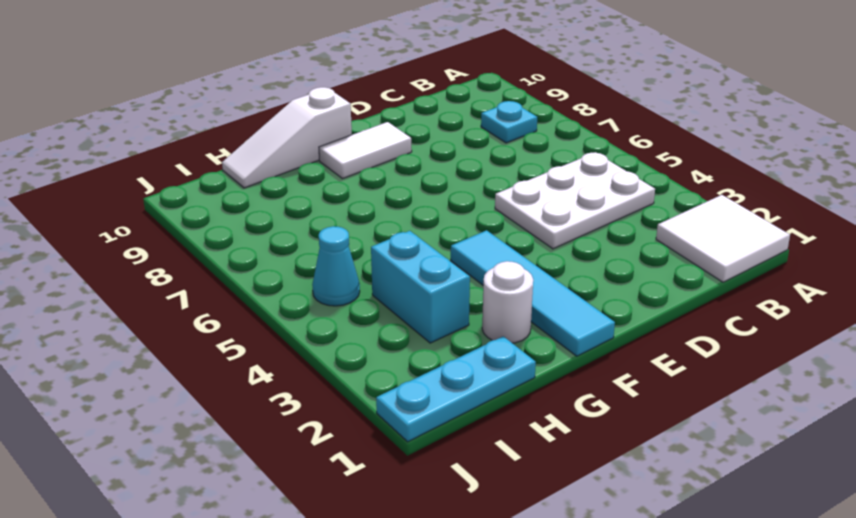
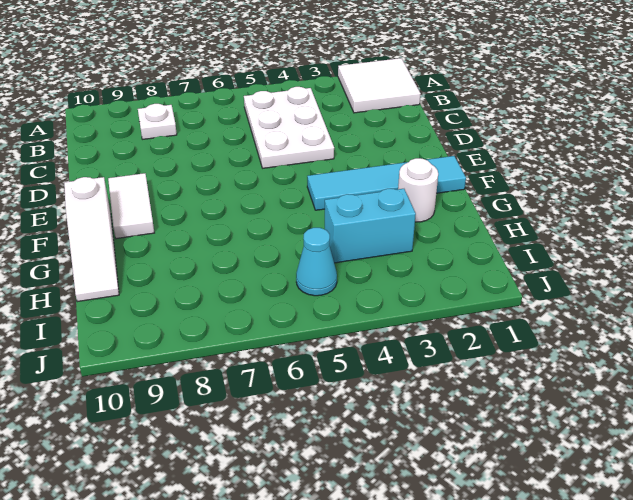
cyan 1x1 plate [481,101,537,143] -> white 1x1 plate [138,104,177,139]
cyan 1x3 plate [376,336,536,442] -> none

